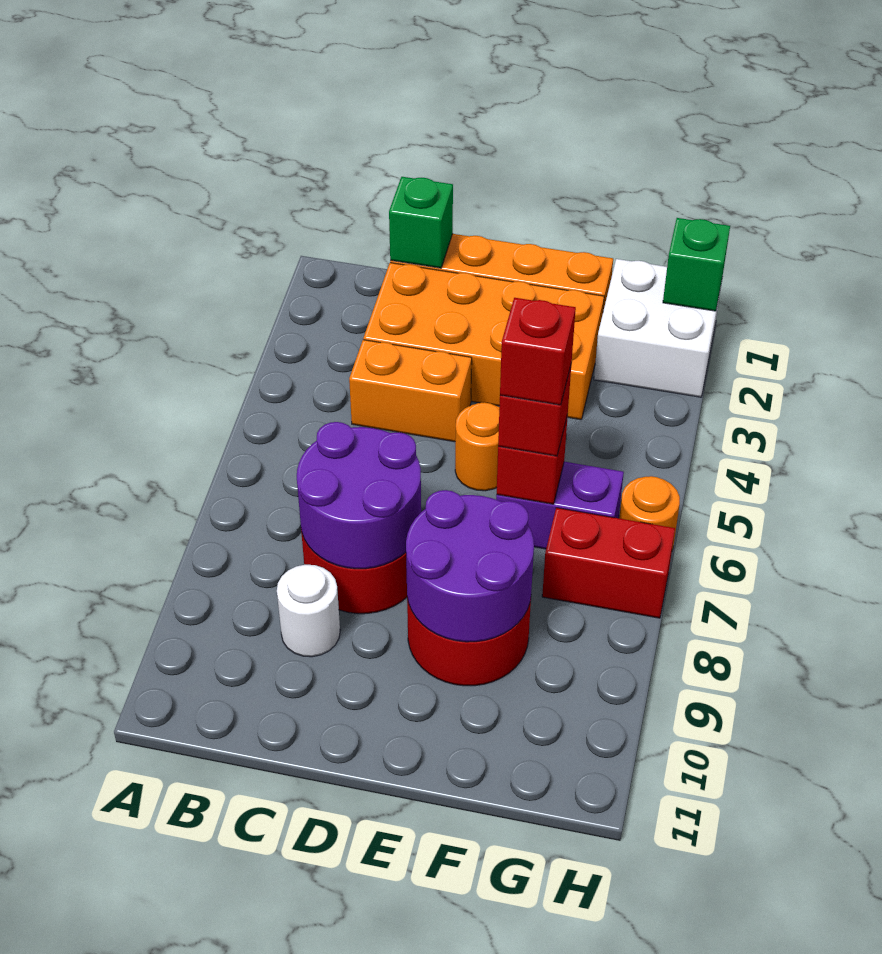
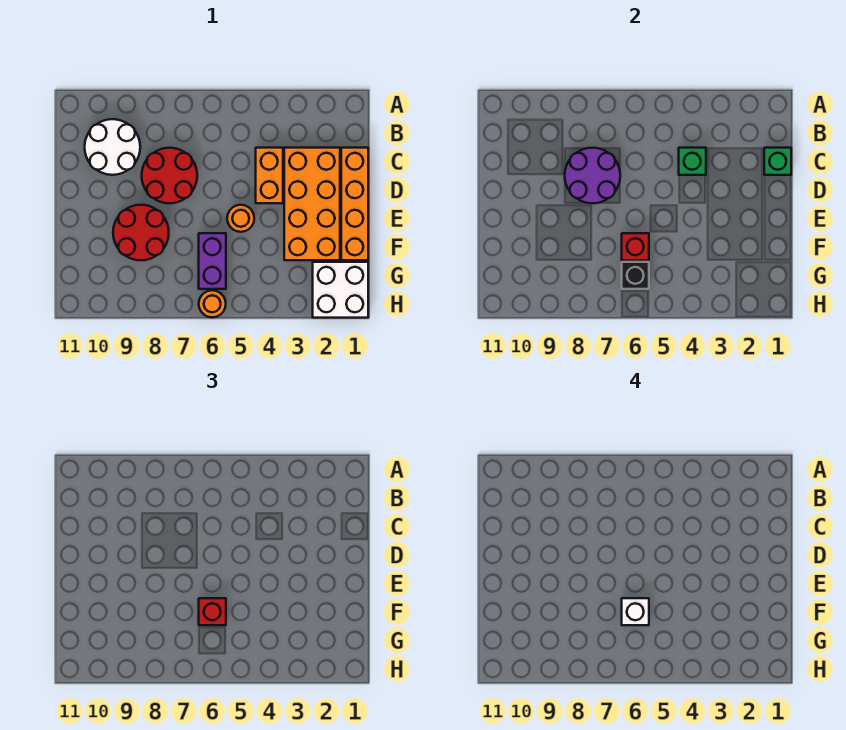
white 1x1 round brick [277,565,340,657] -> white 2x2 round brick [85,119,140,175]
purple 2x2 round brick [406,490,534,642] -> none
red 1x1 brick [500,298,576,405] -> white 1x1 brick [622,598,649,625]
none -> black 1x1 brick [622,262,649,289]
red 1x2 brick [542,508,675,618] -> none
green 1x1 brick [663,218,730,311] -> green 1x1 brick moved to [679,148,706,175]

